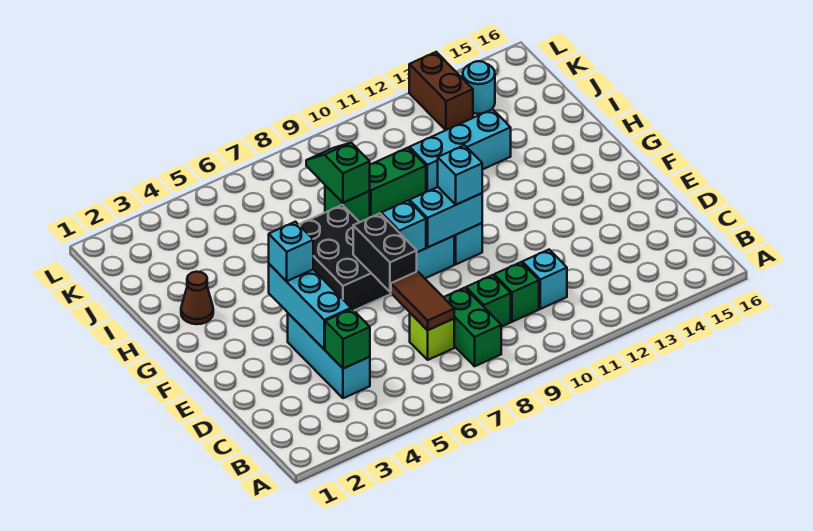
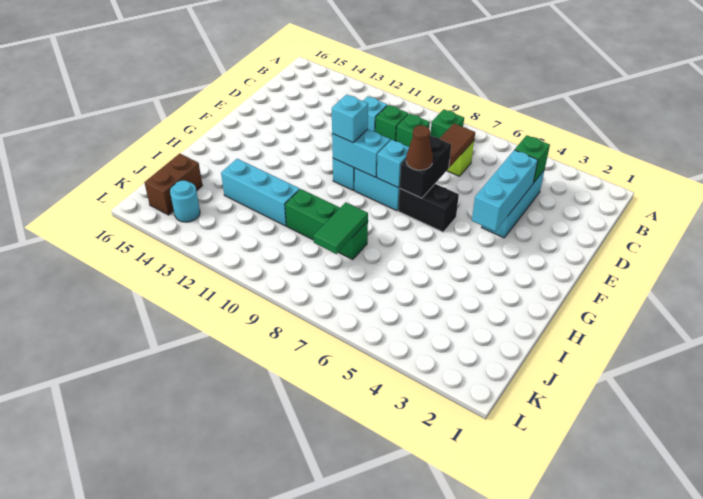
green 1x2 brick [444,288,501,366] -> green 1x1 brick [431,109,464,138]
cyan 1x1 brick [269,222,313,281] -> none
black 2x3 brick [299,205,391,310] -> black 1x2 brick [398,184,459,232]
brown 1x1 cone [181,272,213,324] -> brown 1x1 cone moved to [406,125,433,170]
green 1x2 slope [306,143,370,203] -> green 1x2 tile [314,202,368,254]
brown 1x2 brick [409,52,473,130] -> brown 1x2 brick moved to [144,154,202,215]

